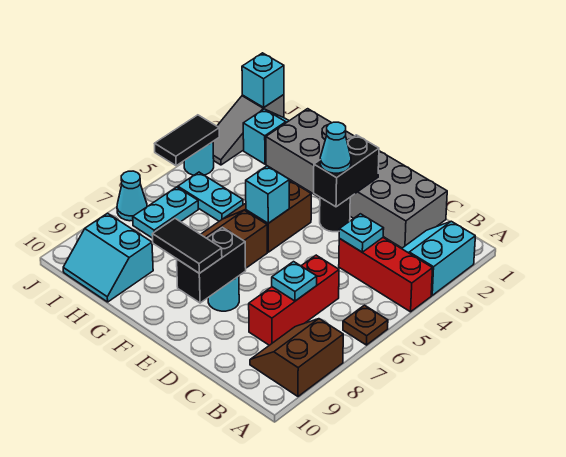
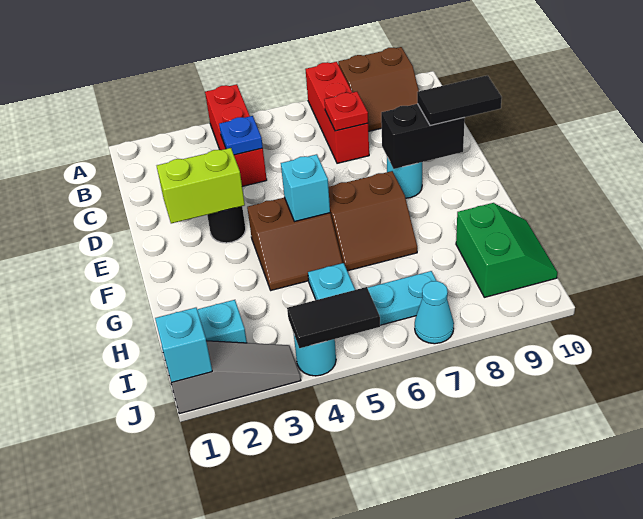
cyan 2x2 slope [402,221,475,295] -> none
brown 1x1 plate [343,305,388,345] -> none
grey 2x6 brick [266,109,447,248] -> none
cyan 1x1 plate [339,214,384,252] -> blue 1x1 plate [219,116,263,155]
red 1x3 brick [249,255,339,345] -> red 1x3 brick turned to [306,62,369,163]
cyan 1x1 plate [272,262,317,301] -> red 1x1 plate [324,92,368,131]
black 1x2 brick [314,135,379,207] -> lime 1x2 brick [157,148,245,223]
cyan 1x1 cone [320,122,351,173] -> none
black 1x2 tile [152,219,222,273] -> black 1x2 tile turned to [417,75,502,126]
cyan 2x2 slope [63,213,153,302] -> green 2x2 slope [456,203,558,297]

